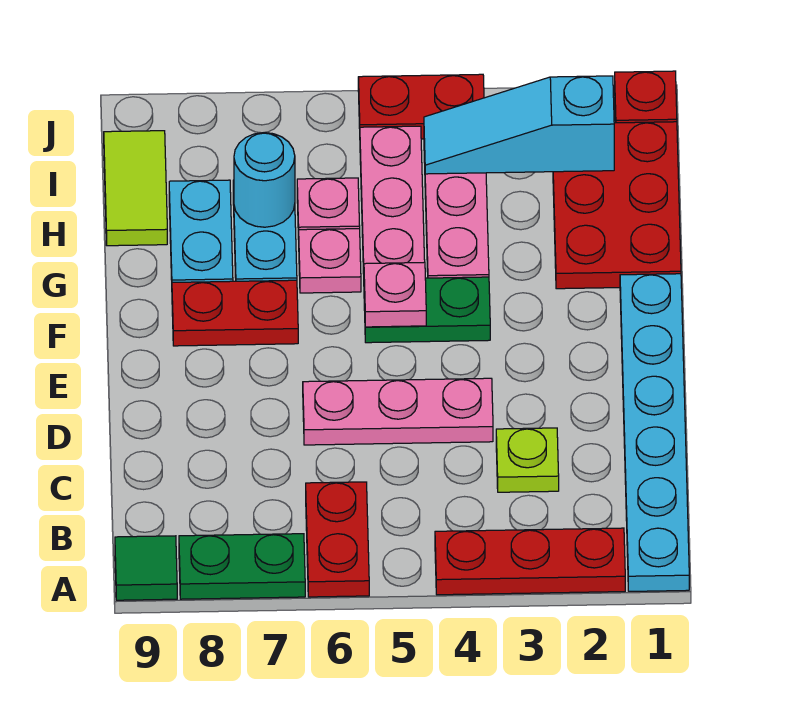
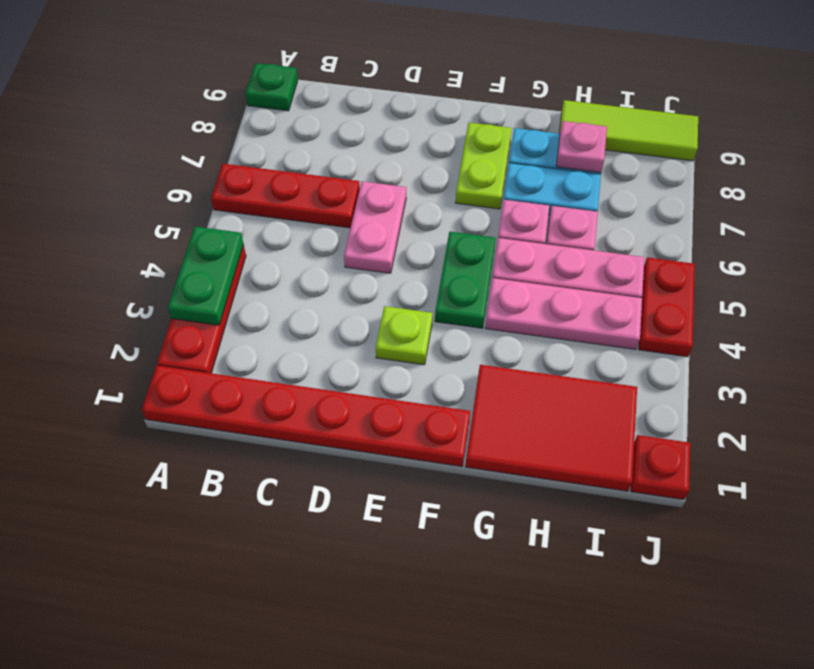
cyan 1x6 plate [620,274,689,591] -> red 1x6 plate [142,366,470,466]
red 1x2 plate [306,482,369,597] -> red 1x3 plate [211,164,360,228]
green 1x2 plate [179,534,305,599] -> green 1x2 plate moved to [168,227,244,325]
green 1x1 tile [115,536,177,600] -> green 1x1 plate [245,63,298,111]
lime 1x1 plate [496,428,559,492] -> lime 1x1 plate moved to [376,306,433,365]
pink 1x3 plate [303,378,493,445] -> pink 1x2 plate [344,181,406,273]
pink 1x1 plate [364,262,426,327] -> pink 1x1 plate moved to [556,121,607,172]
red 1x2 plate [172,280,298,346] -> lime 1x2 plate [456,123,512,209]
red 2x3 plate [553,122,681,289] -> red 2x3 tile [465,365,637,491]
cyan 1x1 round brick [234,133,295,227] -> none
lime 1x2 tile [104,131,167,246] -> lime 1x3 tile [559,100,698,161]
cyan 1x3 slope [424,76,614,174] -> none

